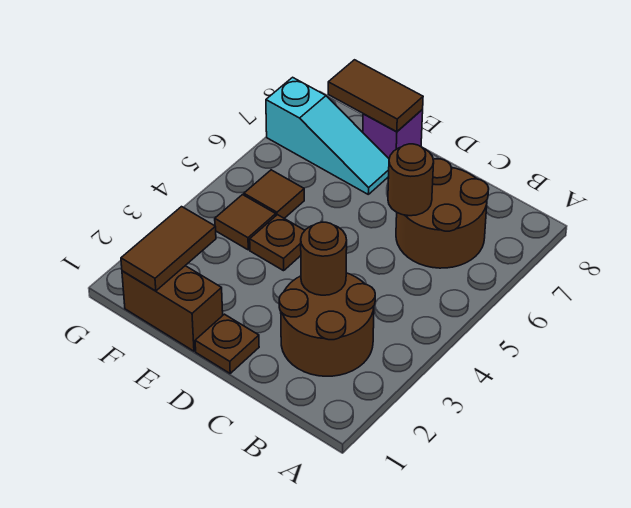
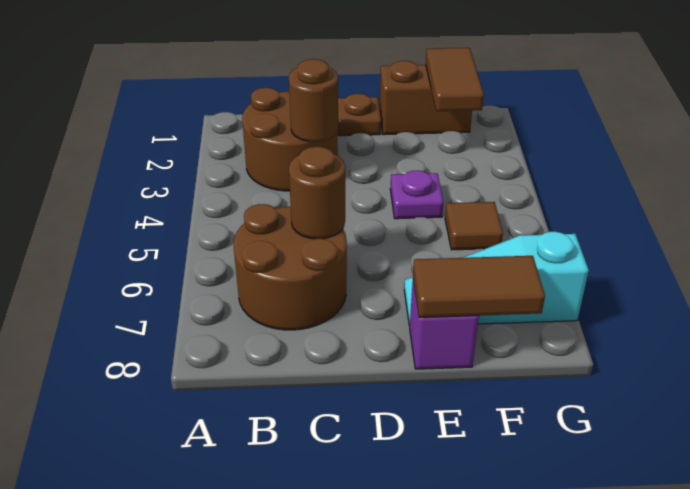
brown 1x1 plate [250,215,305,271] -> purple 1x1 plate [390,171,443,219]
brown 1x1 tile [215,195,276,250] -> none

